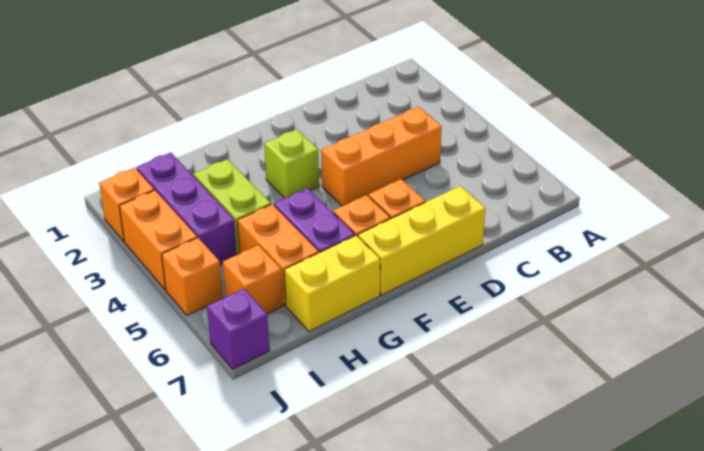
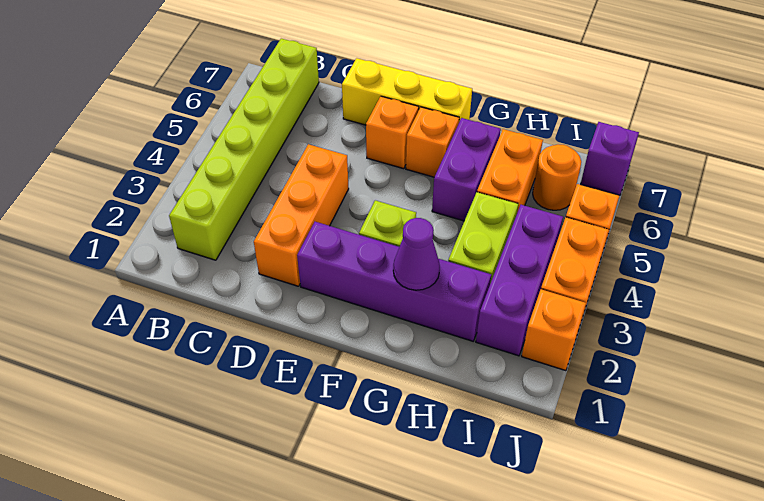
none -> lime 1x6 brick [169,39,319,260]
orange 1x3 brick [321,107,442,206] -> orange 1x3 brick turned to [254,144,349,286]
none -> purple 1x4 brick [297,222,491,341]
none -> purple 1x1 cone [393,218,440,290]
yellow 1x2 brick [284,236,380,331] -> none
orange 1x1 brick [223,245,283,314] -> orange 1x1 round brick [533,144,581,210]

